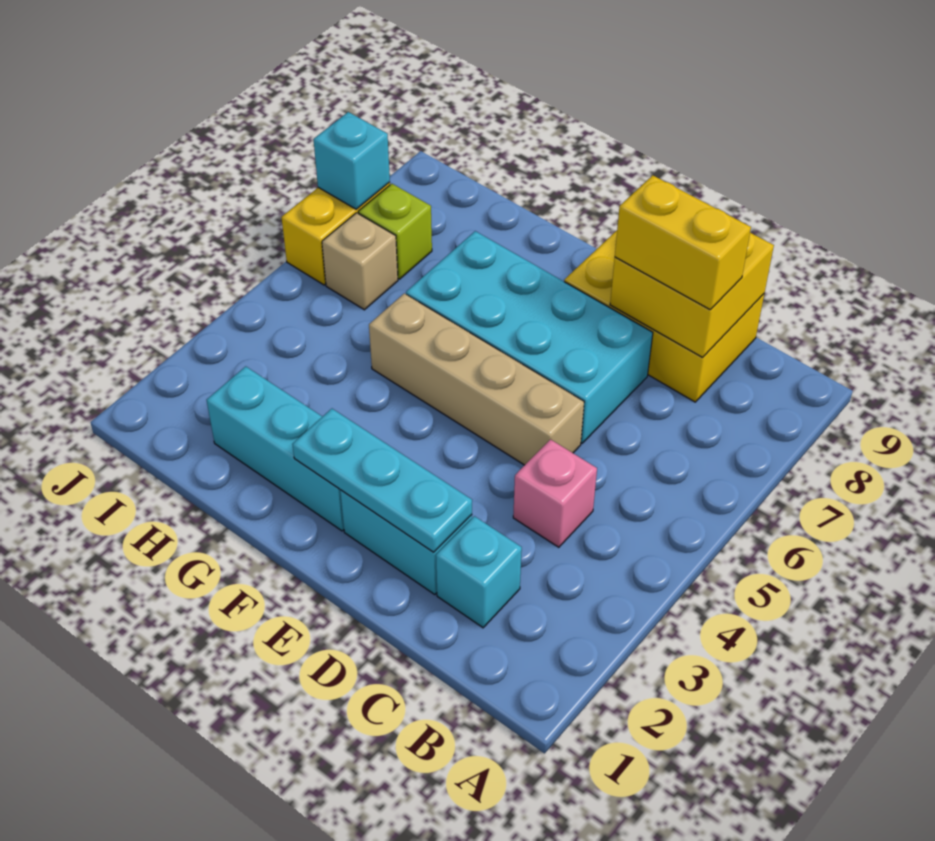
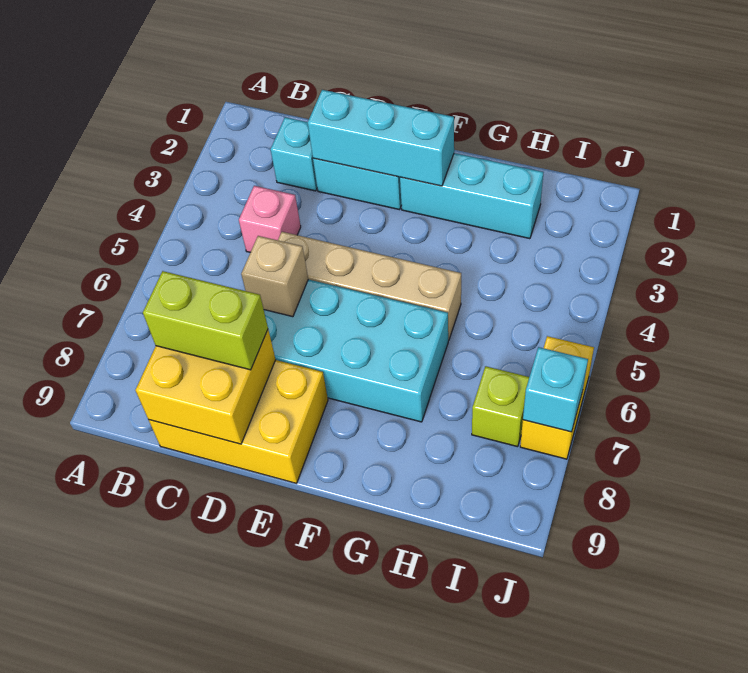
yellow 1x2 brick [615,175,751,309] -> lime 1x2 brick [143,271,268,370]
cyan 1x3 plate [292,409,472,552] -> cyan 1x3 brick [308,90,454,186]
tan 1x1 brick [322,213,398,310] -> tan 1x1 brick moved to [241,236,308,317]

